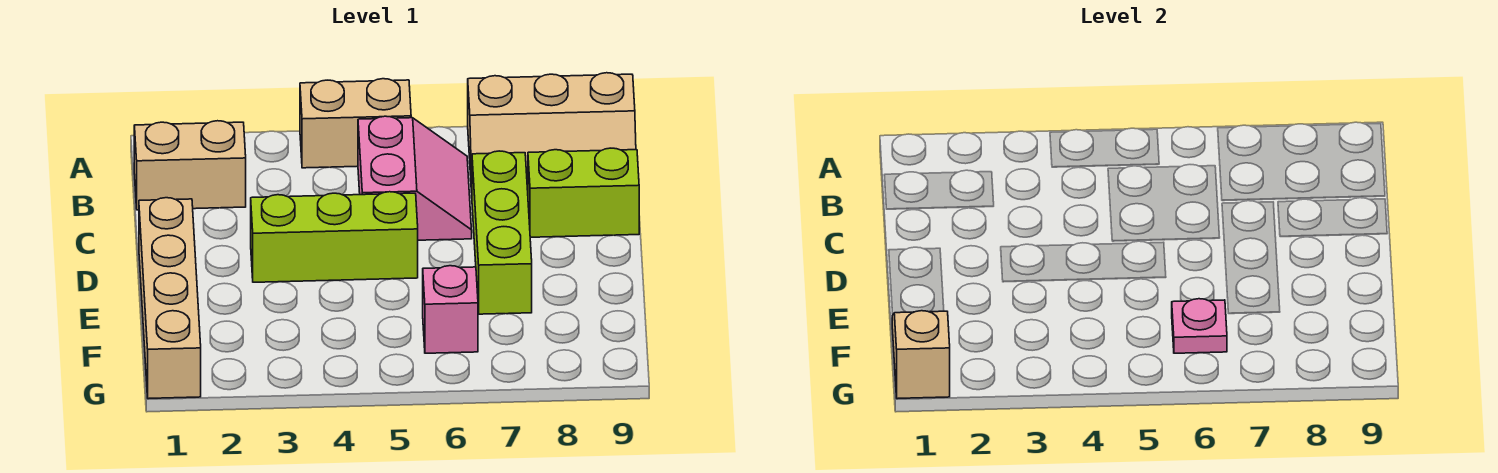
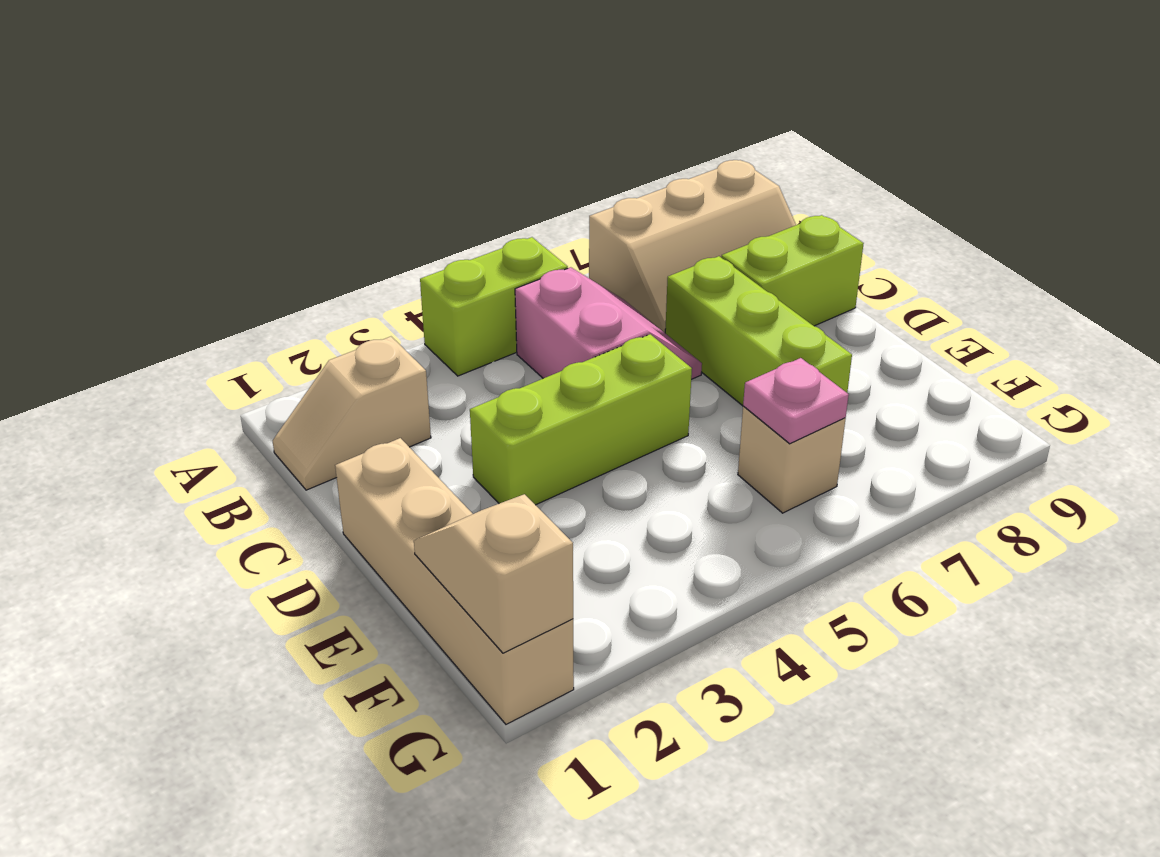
tan 1x2 brick [300,79,411,168] -> lime 1x2 brick [420,237,568,376]
tan 1x2 brick [134,121,246,210] -> tan 1x2 slope [273,337,431,490]
pink 1x1 brick [423,266,478,353] -> tan 1x1 brick [738,406,846,513]

